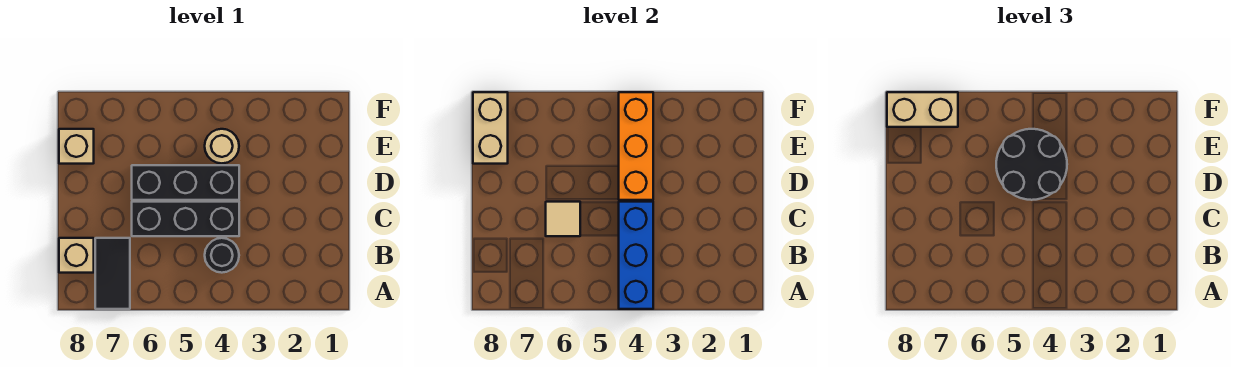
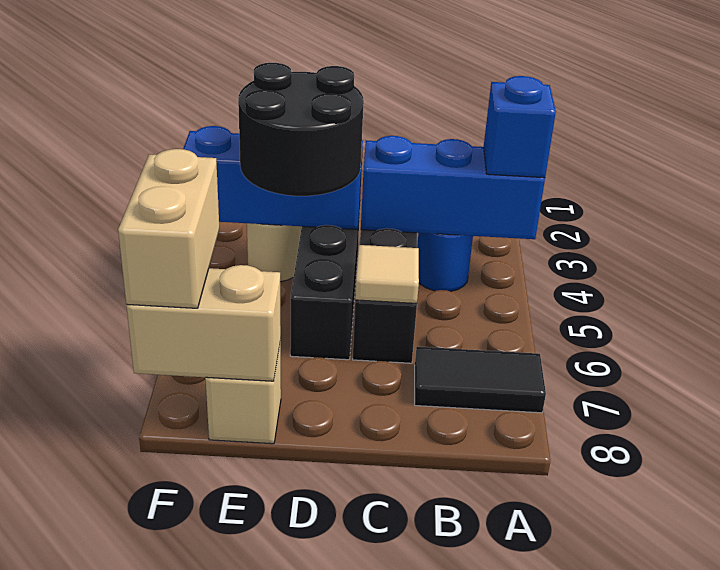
none -> blue 1x1 brick [484,76,556,178]
black 1x1 round brick [205,238,239,273] -> blue 1x1 round brick [417,233,473,291]
tan 1x1 brick [59,238,94,273] -> none
orange 1x3 brick [619,92,653,200] -> blue 1x3 brick [183,126,363,229]

